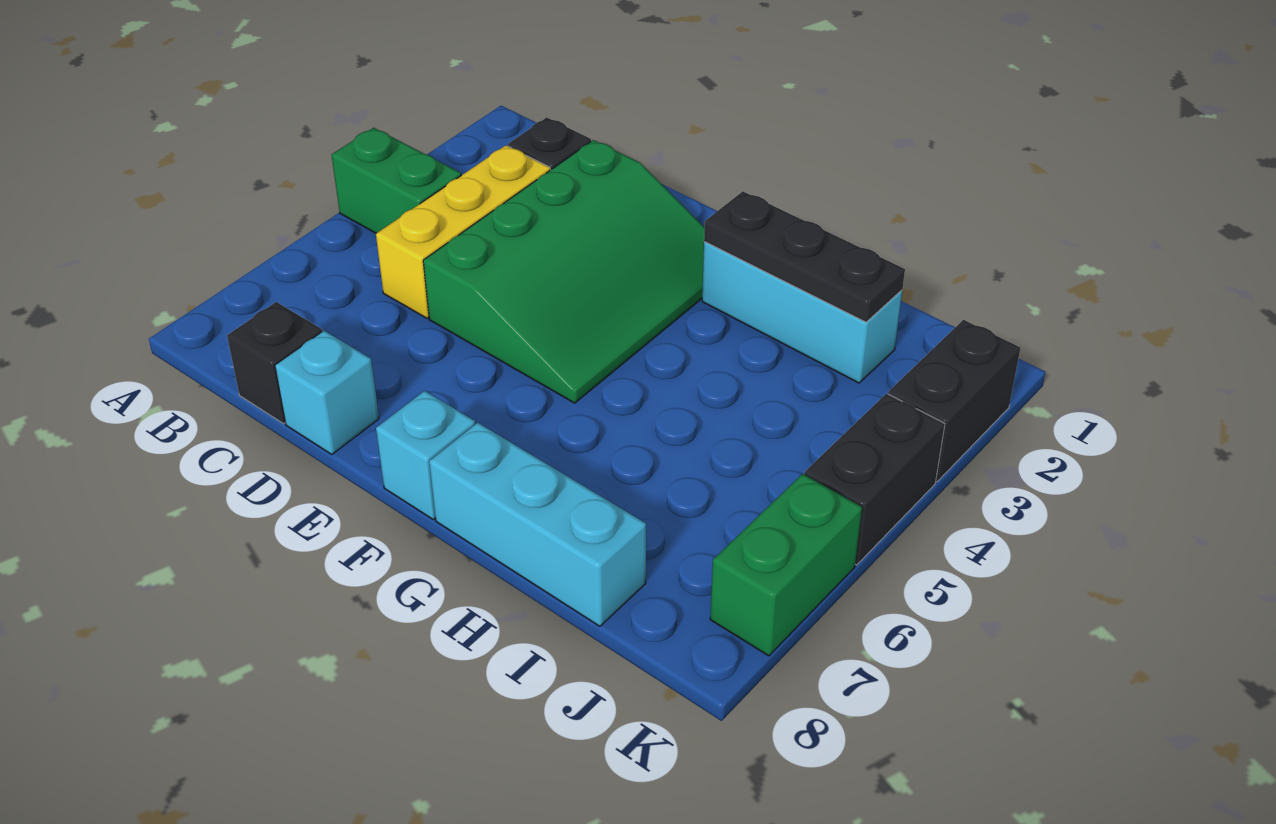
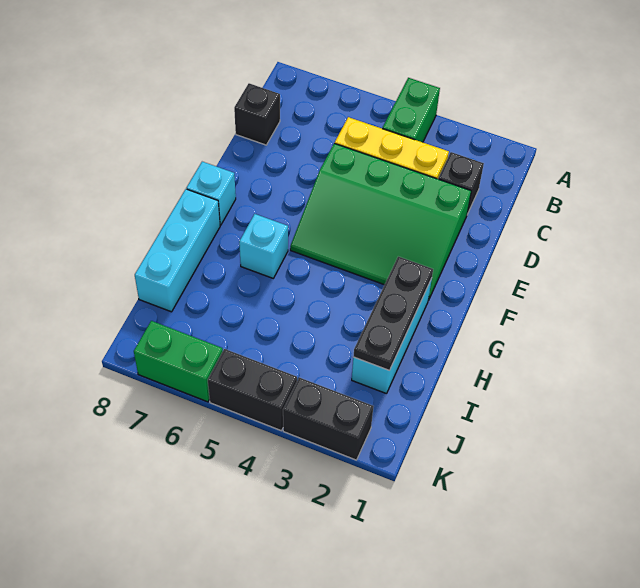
cyan 1x1 brick [275,331,379,455] -> cyan 1x1 brick moved to [239,214,288,278]

